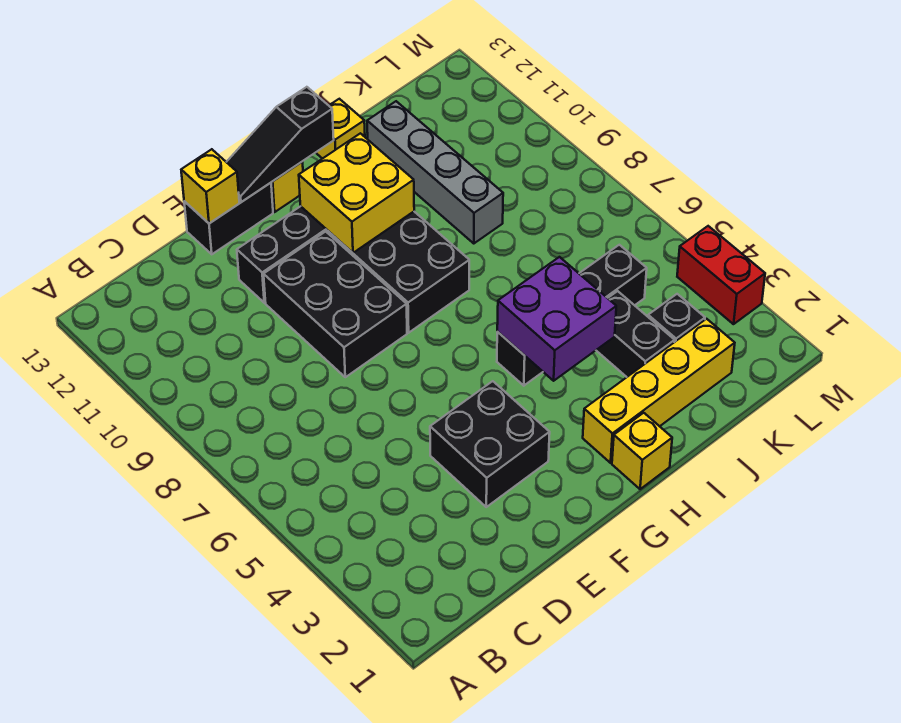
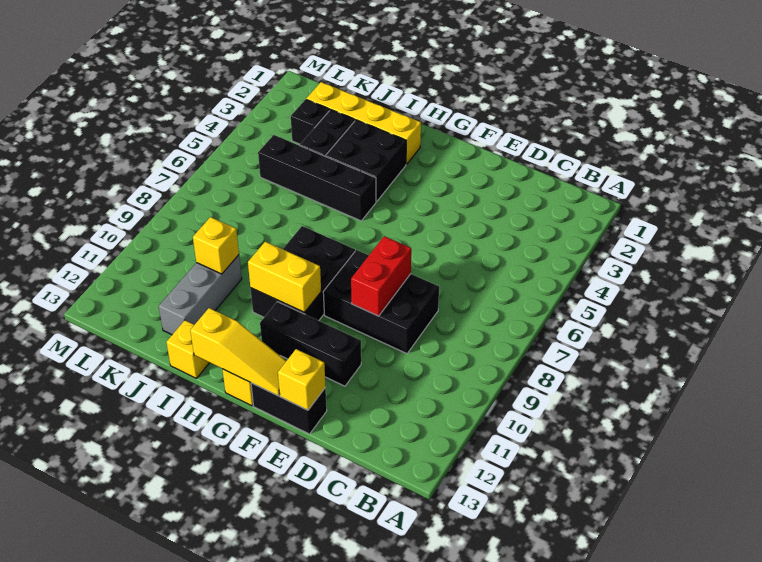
black 2x2 brick [430,381,550,507] -> black 2x2 brick moved to [326,120,406,202]
black 2x3 brick [264,232,407,377] -> black 2x3 brick turned to [323,250,439,354]
black 1x3 slope [227,87,334,202] -> yellow 1x3 slope [190,308,286,396]
yellow 2x2 brick [299,133,414,253] -> yellow 1x2 brick [248,242,321,312]
yellow 1x1 brick [612,413,672,489] -> yellow 1x1 brick moved to [193,217,239,274]
purple 2x2 brick [497,257,616,381] -> none
grey 1x4 brick [367,101,503,243] -> grey 1x3 brick [159,255,242,335]
red 1x2 brick [677,226,765,324] -> red 1x2 brick moved to [351,236,411,316]

